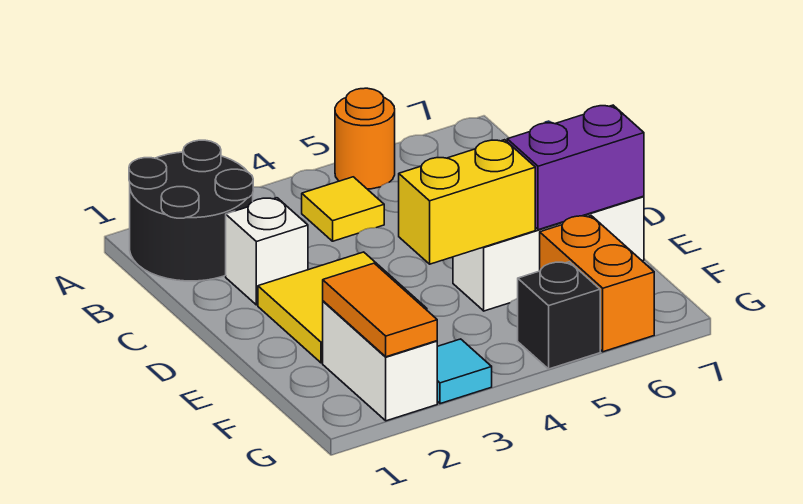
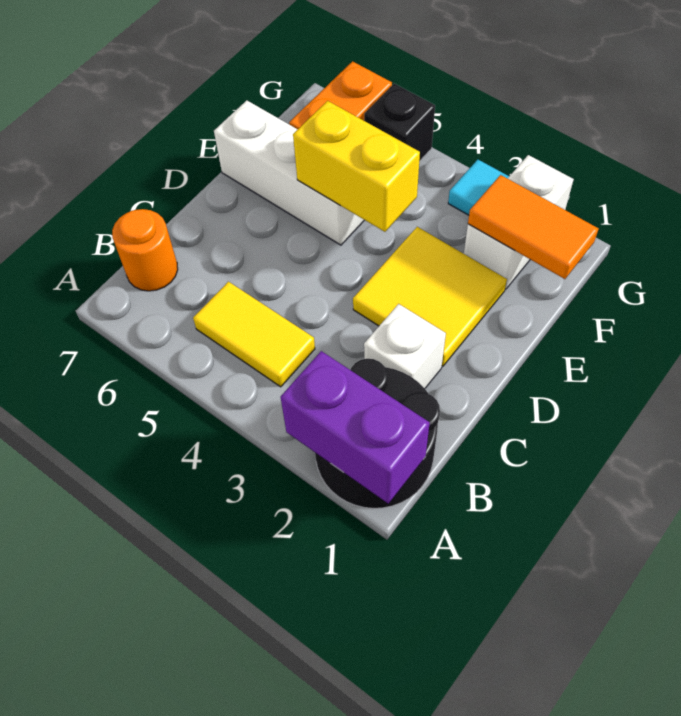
orange 1x1 round brick [335,88,395,189] -> orange 1x1 round brick moved to [112,209,178,291]
yellow 1x1 tile [302,177,384,241] -> yellow 1x2 tile [193,282,315,387]
purple 1x2 brick [507,105,644,230] -> purple 1x2 brick moved to [281,351,430,503]
orange 1x2 tile [323,263,437,357] -> orange 1x2 tile turned to [468,175,599,279]

